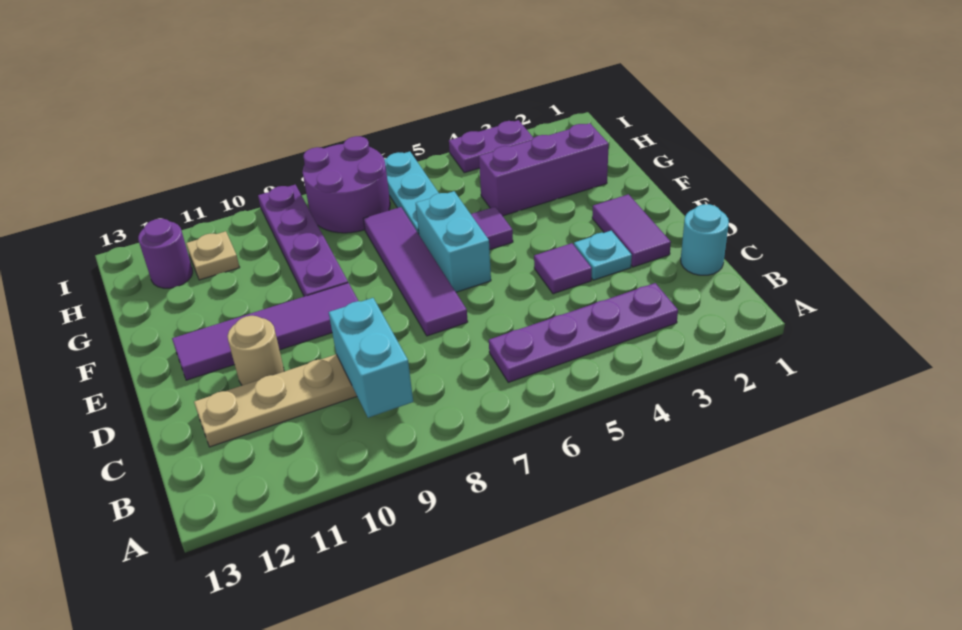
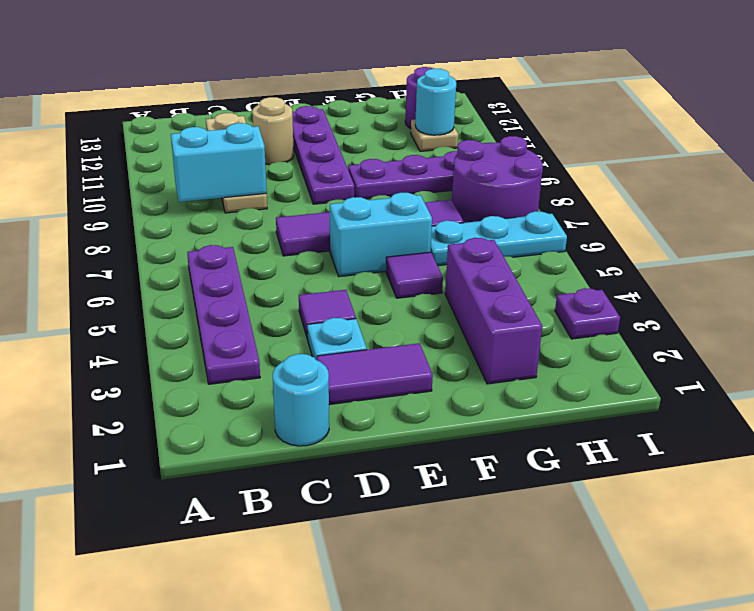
purple 1x4 tile [172,283,358,380] -> purple 1x4 plate [292,106,354,204]
none -> cyan 1x1 round brick [415,69,456,135]
purple 1x2 plate [449,120,533,173] -> purple 1x1 plate [555,288,620,339]

